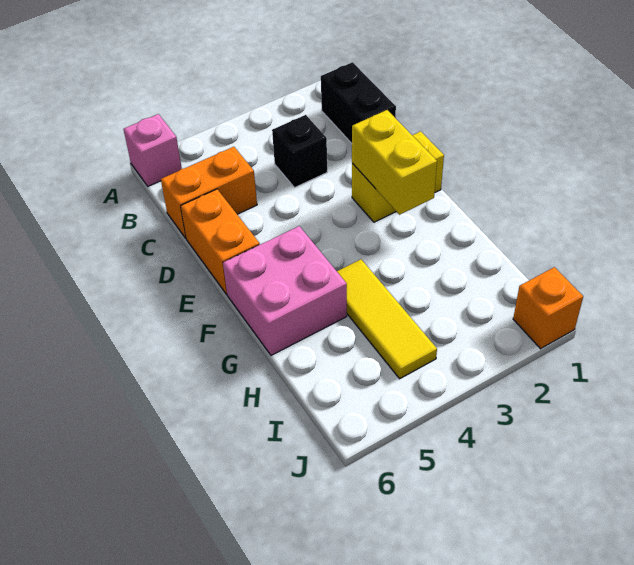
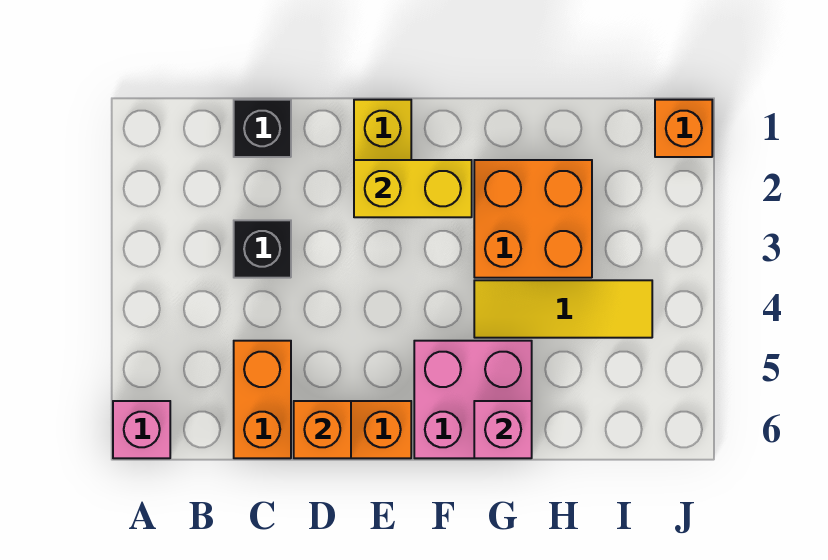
black 1x2 brick [321,62,396,143] -> black 1x1 brick [234,100,291,157]
none -> orange 1x1 brick [294,401,351,458]
none -> orange 2x2 brick [474,160,592,278]
none -> pink 1x1 brick [474,401,532,458]

